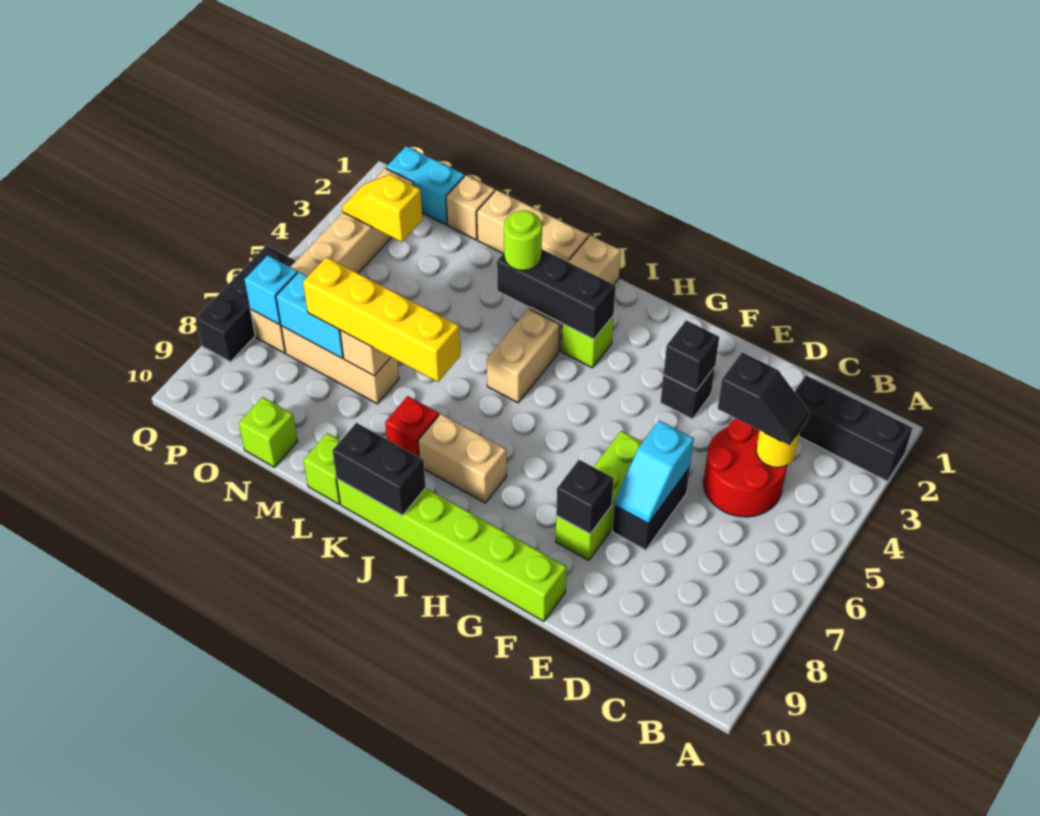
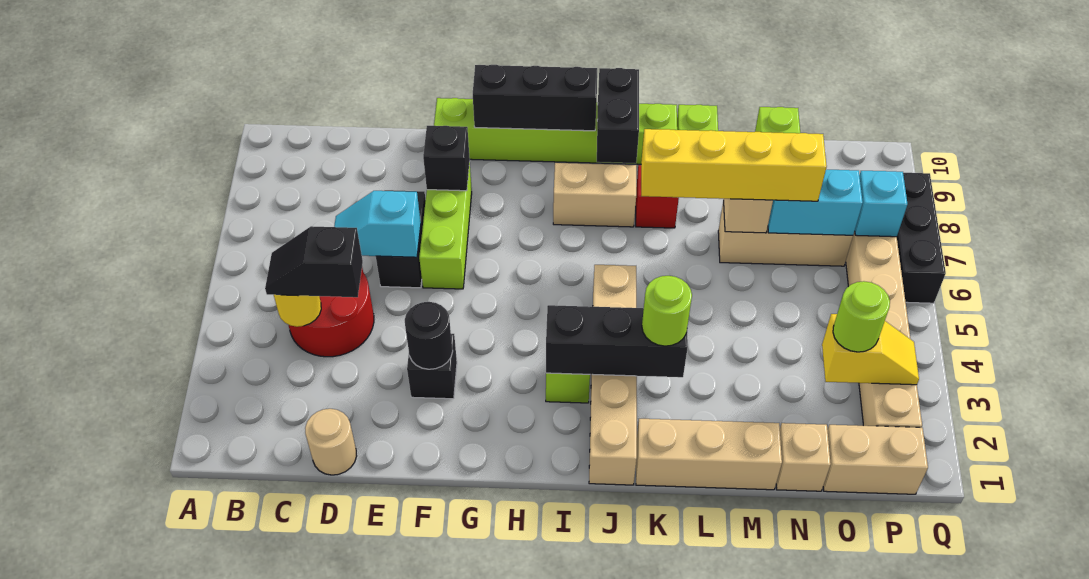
black 1x3 brick [794,375,912,481] -> black 1x3 brick moved to [473,65,597,131]
none -> tan 1x1 round brick [305,409,356,475]
cyan 1x2 slope [614,421,694,524] -> cyan 1x2 slope turned to [334,191,421,257]
black 1x1 brick [663,320,719,391] -> black 1x1 round brick [405,302,453,369]
black 1x2 brick [332,423,426,516] -> black 1x2 brick turned to [597,68,639,163]
cyan 1x2 brick [386,146,465,225] -> tan 1x2 brick [823,425,928,494]
none -> lime 1x1 round brick [833,281,890,352]

